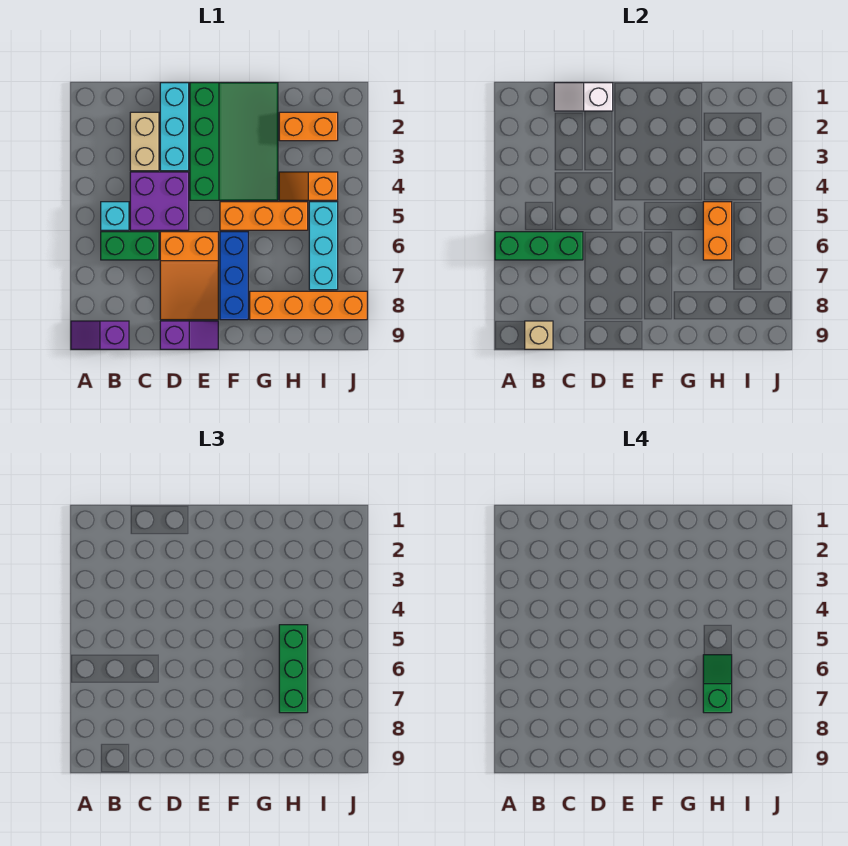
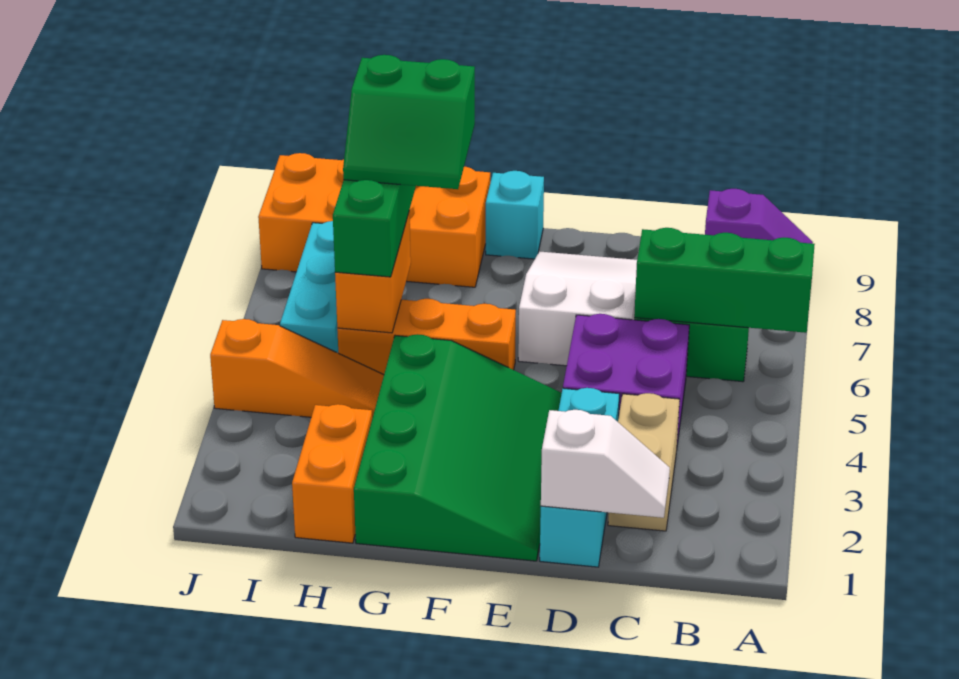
cyan 1x1 brick [101,202,129,230] -> cyan 1x1 brick moved to [486,171,544,259]
tan 1x1 brick [525,321,553,349] -> none
orange 2x3 slope [160,232,218,320] -> white 2x3 slope [518,251,637,366]
purple 1x2 slope [160,321,218,349] -> none
green 3x4 slope [190,83,278,200] -> green 3x4 slope turned to [354,334,562,561]
blue 1x3 brick [220,232,248,320] -> none
orange 1x4 brick [250,291,367,320] -> orange 2x4 brick [258,153,490,287]
orange 1x2 brick [279,112,338,141] -> orange 1x2 brick turned to [292,404,372,543]
orange 1x2 slope [279,172,338,200] -> orange 1x3 slope [210,319,384,418]
green 1x2 slope [703,655,732,713] -> green 2x2 slope [343,55,475,189]

